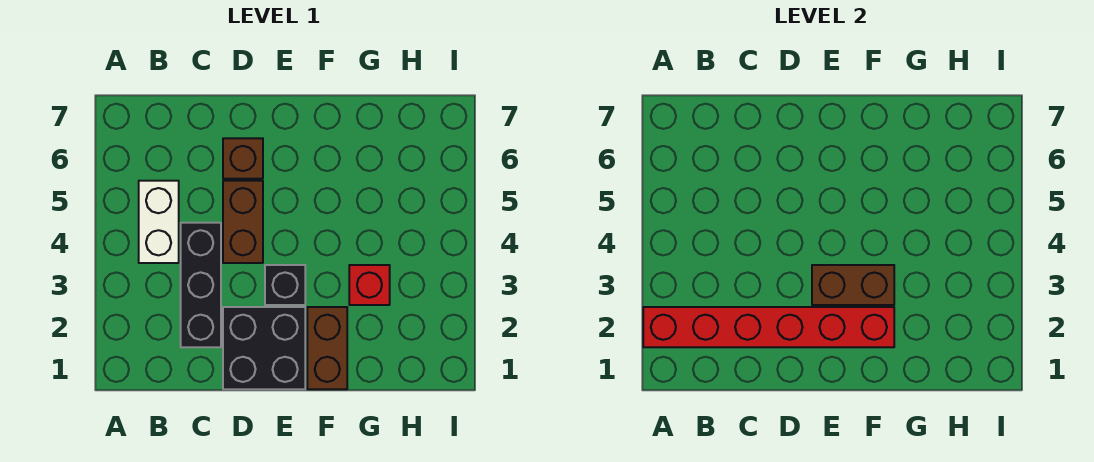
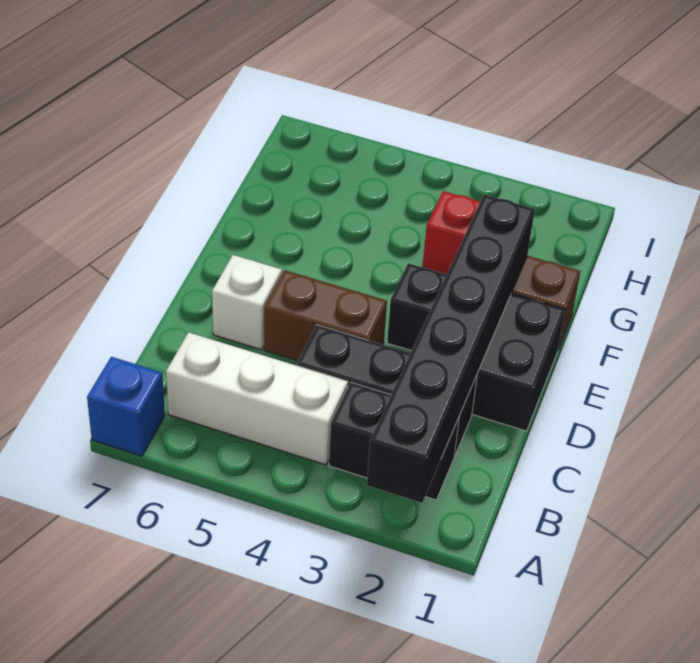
red 1x6 brick [643,307,894,347] -> black 1x6 brick [367,195,535,503]
none -> blue 1x1 brick [87,357,165,456]
none -> black 1x2 brick [329,382,459,500]
white 1x2 brick [139,181,179,263] -> white 1x3 brick [166,332,348,465]
brown 1x1 brick [223,138,263,179] -> white 1x1 brick [212,255,282,350]
brown 1x2 brick [812,265,894,305] -> none

